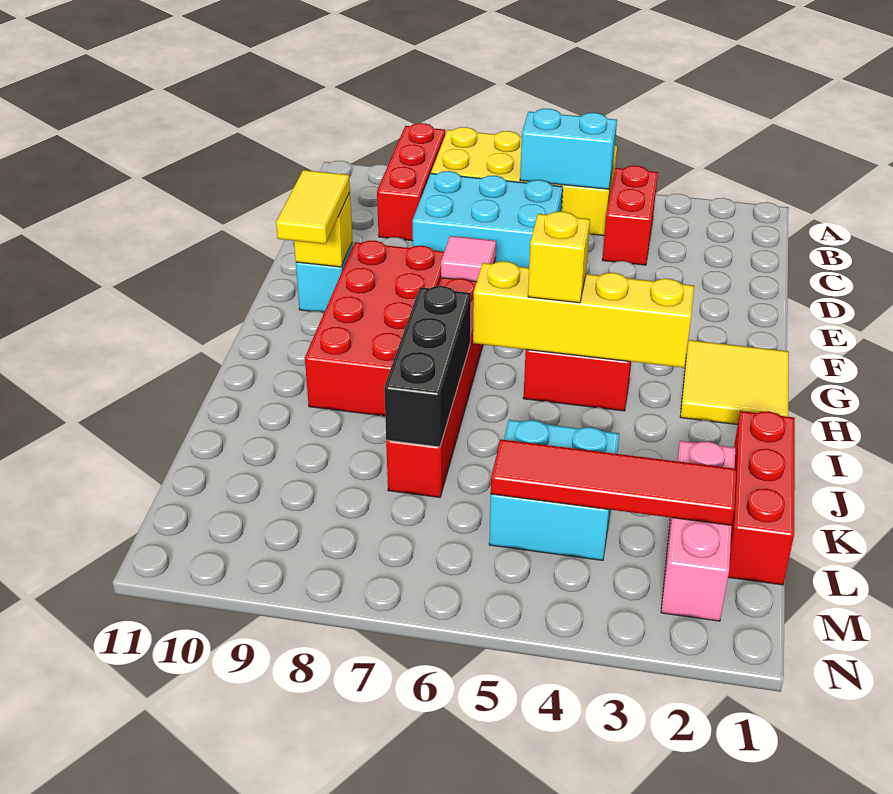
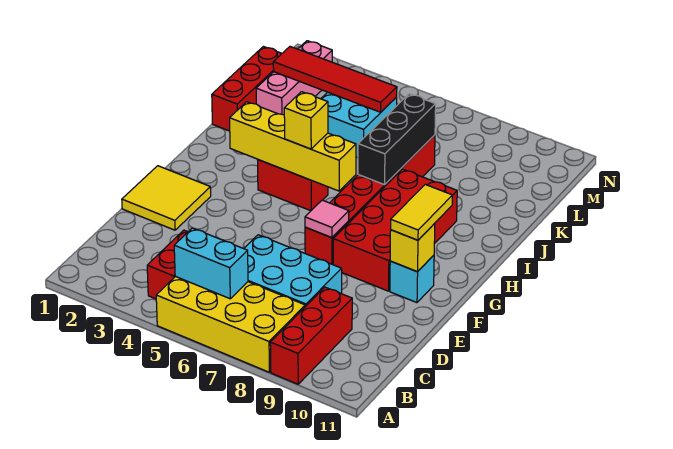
yellow 2x2 tile [680,340,789,425] -> yellow 2x2 tile moved to [122,166,211,230]

